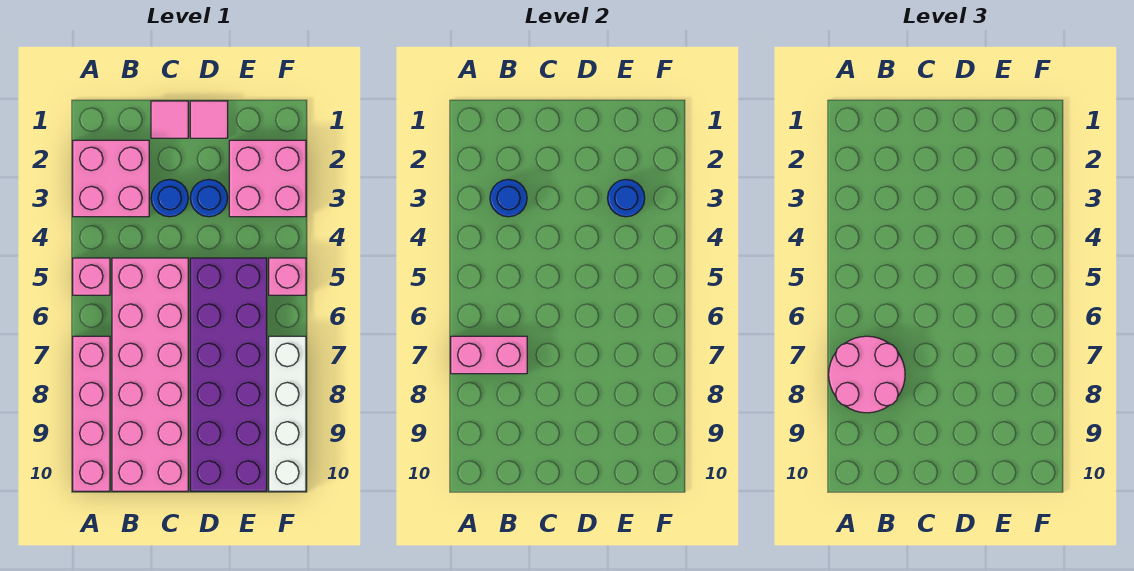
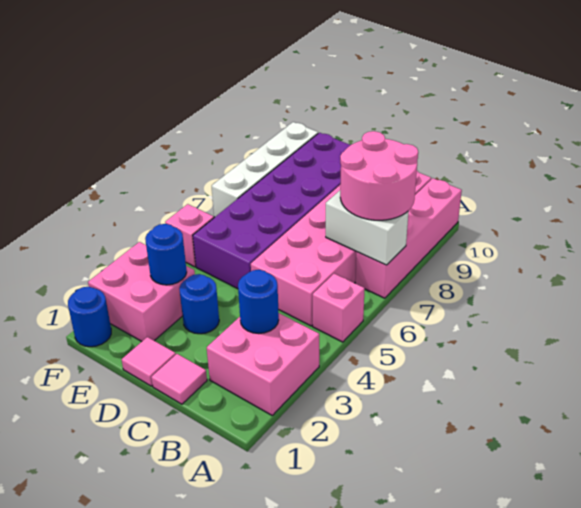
pink 1x2 brick [451,336,527,374] -> white 1x2 brick [326,191,408,265]
blue 1x1 round brick [151,179,188,217] -> blue 1x1 round brick moved to [68,287,111,347]

